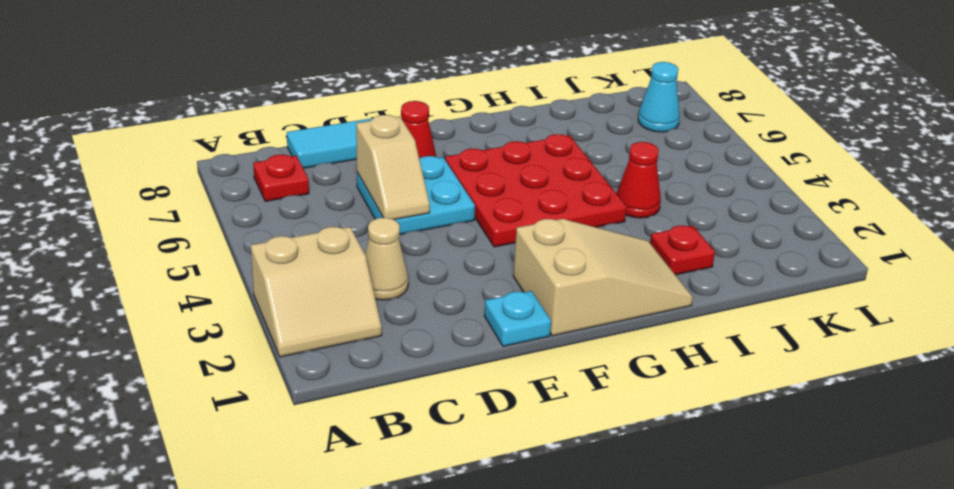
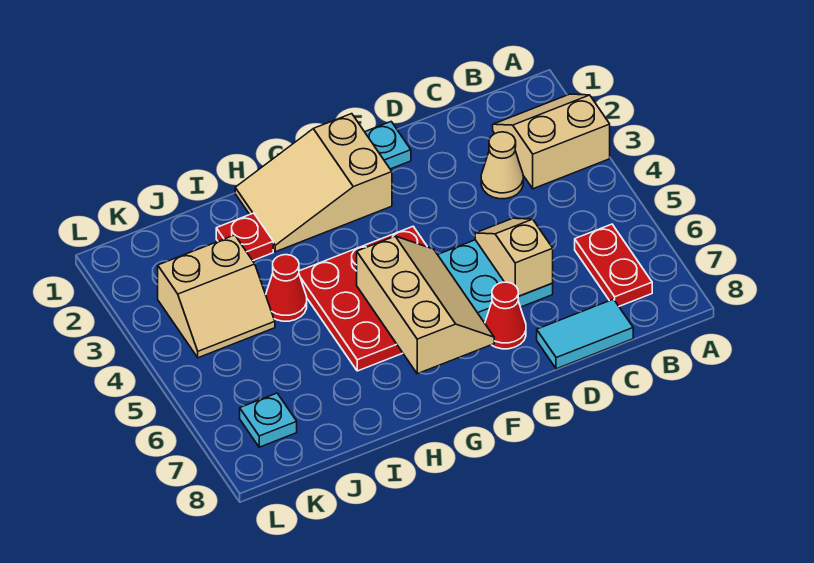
red 1x1 plate [253,155,309,201] -> red 1x2 plate [575,224,652,306]
none -> tan 2x3 slope [357,236,494,374]
none -> tan 2x2 slope [158,235,275,358]
cyan 1x1 cone [638,62,680,132] -> cyan 1x1 plate [240,393,297,447]

